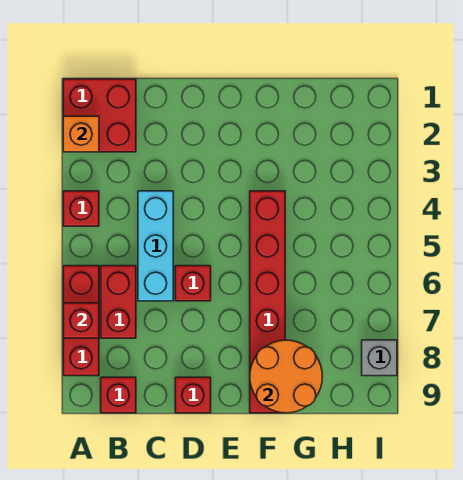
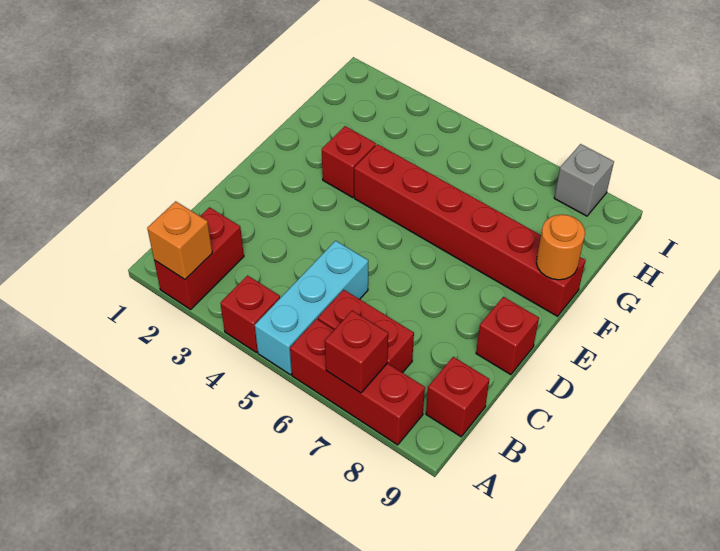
red 2x2 brick [63,79,136,152] -> red 1x2 brick [154,207,244,309]
cyan 1x3 brick [138,191,173,301] -> cyan 1x3 brick turned to [255,241,368,375]
red 1x1 brick [175,266,211,301] -> red 1x1 brick moved to [322,126,376,197]
orange 2x2 round brick [250,340,323,413] -> orange 1x1 round brick [536,214,585,280]

